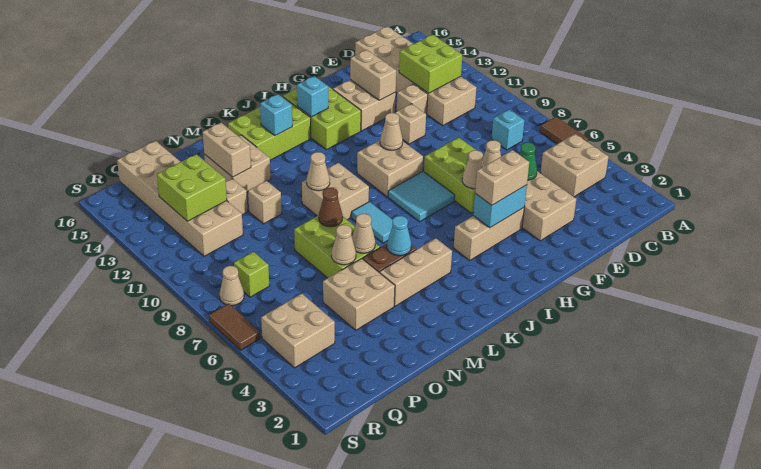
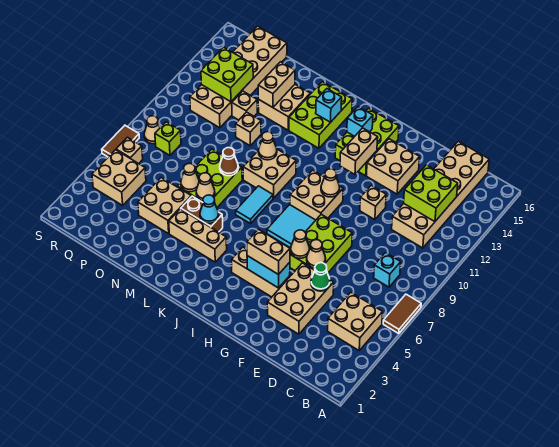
tan 1x1 brick [397,84,428,115] -> tan 1x1 brick moved to [116,137,143,164]
tan 1x2 brick [350,50,396,100] -> tan 1x2 brick moved to [340,128,378,174]
lime 2x3 brick [228,96,311,160] -> lime 2x3 brick turned to [289,82,352,148]

